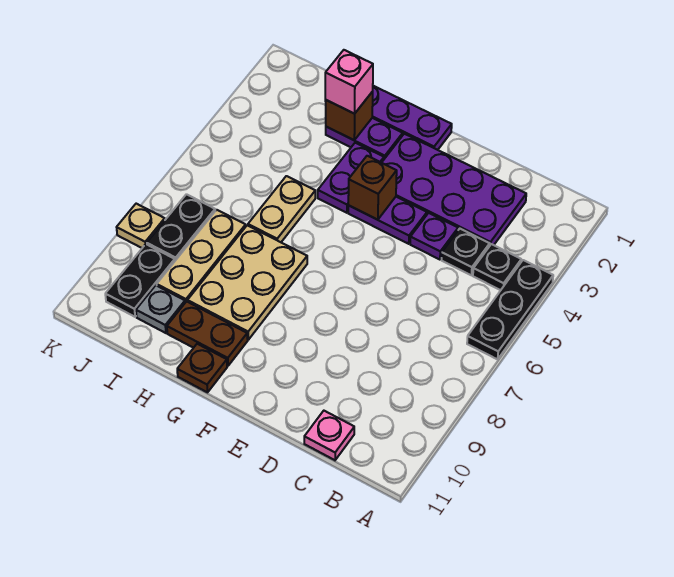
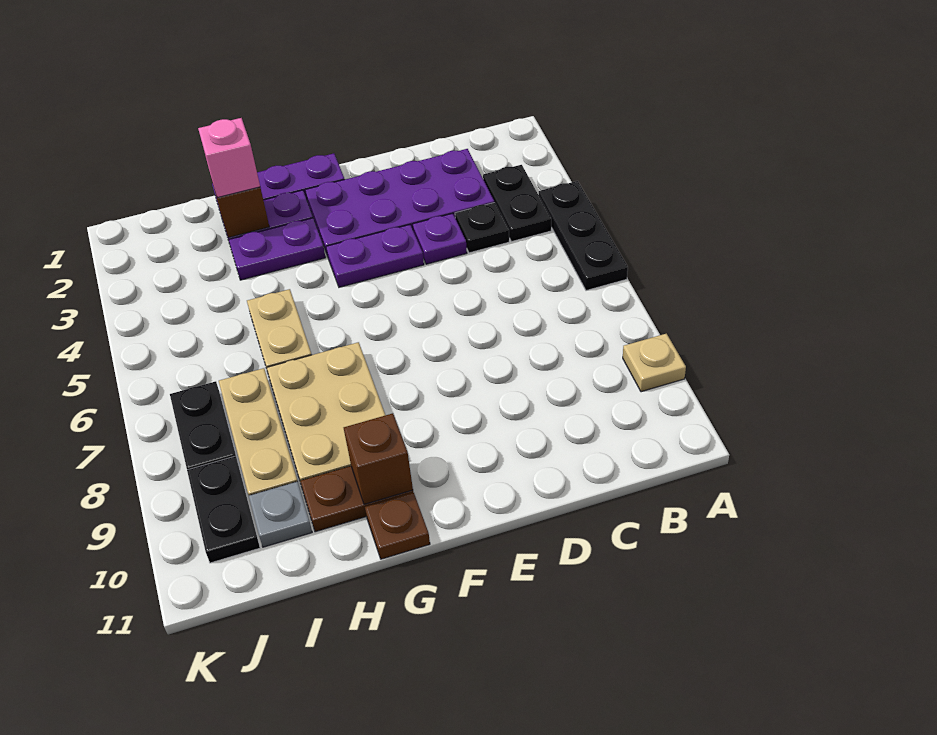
black 1x1 plate [473,244,521,290] -> black 1x2 plate [483,165,551,242]
pink 1x1 plate [304,411,354,460] -> none
brown 1x1 brick [348,156,397,220] -> brown 1x1 brick moved to [344,413,413,505]
purple 1x2 plate [318,143,384,213] -> purple 1x2 plate turned to [229,218,326,280]
tan 1x1 plate [117,204,165,248] -> tan 1x1 plate moved to [623,334,686,392]

